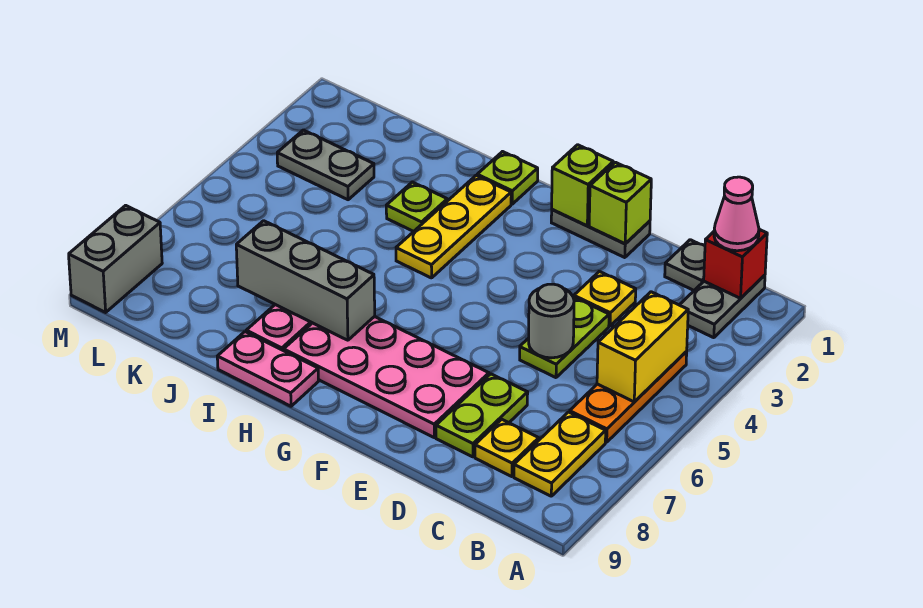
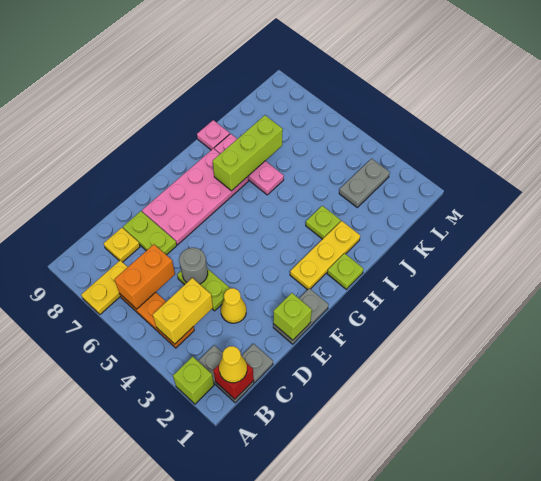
pink 1x1 cone [714,177,759,251] -> yellow 1x1 cone [219,346,247,383]
yellow 1x2 brick [597,292,688,402] -> yellow 1x2 brick turned to [153,278,213,344]
none -> orange 1x2 brick [114,244,175,309]
yellow 1x2 plate [514,412,606,496] -> yellow 1x2 plate turned to [81,260,127,314]
yellow 1x1 plate [574,271,636,326] -> yellow 1x1 cone [221,288,246,323]
lime 1x1 brick [552,145,613,226] -> lime 1x1 brick moved to [173,357,214,404]
yellow 1x3 plate [396,176,511,278] -> yellow 1x3 plate turned to [290,221,360,290]
grey 1x3 brick [236,221,375,340] -> lime 1x3 brick [213,115,283,191]
pink 1x2 plate [217,332,318,406] -> pink 1x1 plate [197,120,230,150]
grey 1x2 brick [69,205,162,312] -> none

